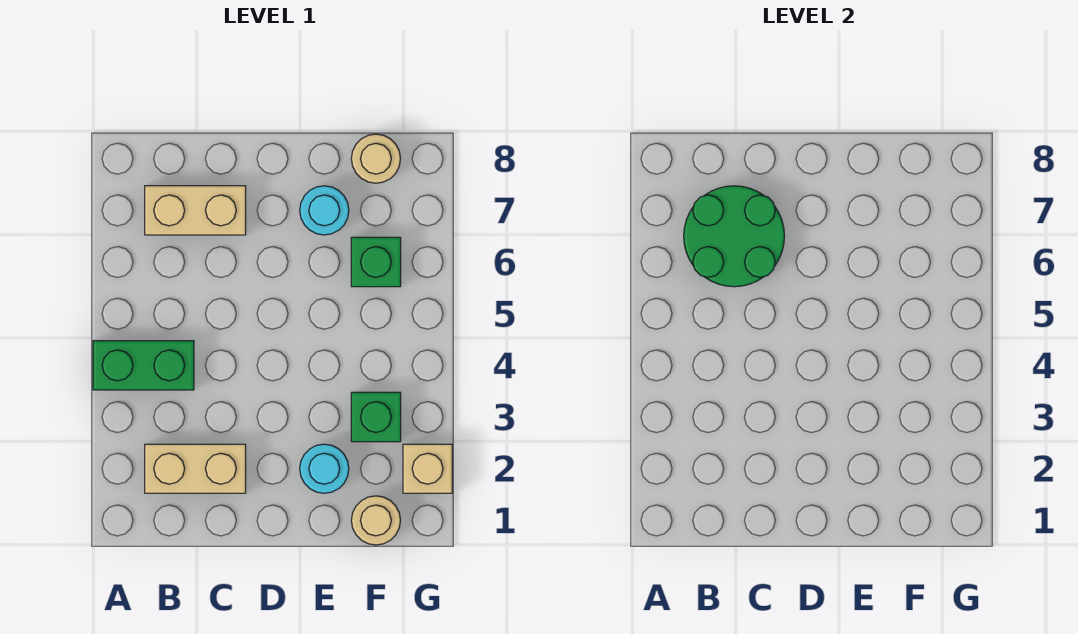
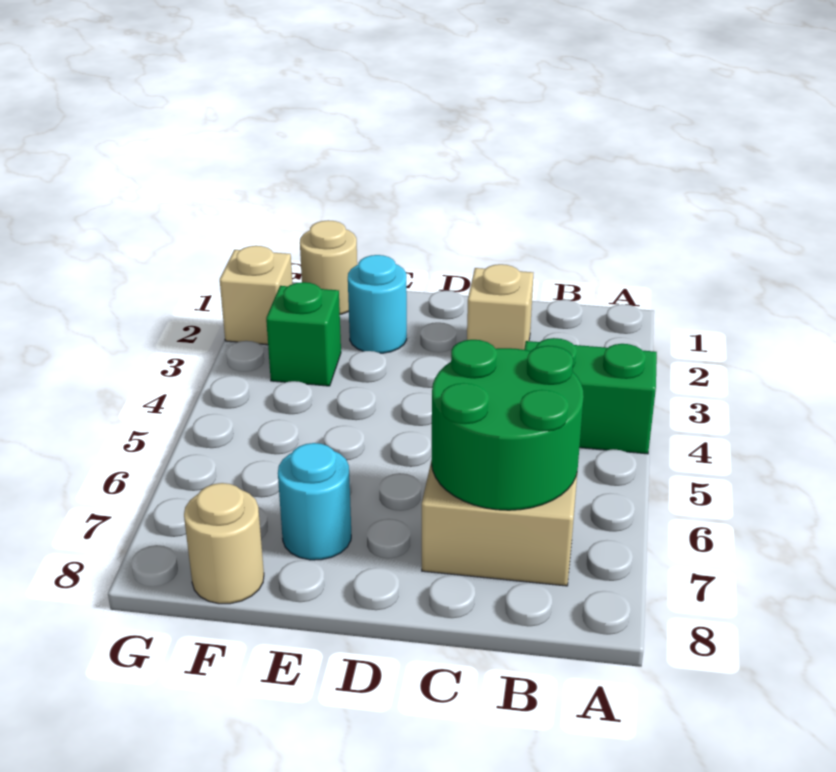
tan 1x2 brick [145,444,246,493] -> tan 1x1 brick [467,264,533,350]
green 1x1 brick [351,237,401,287] -> none

